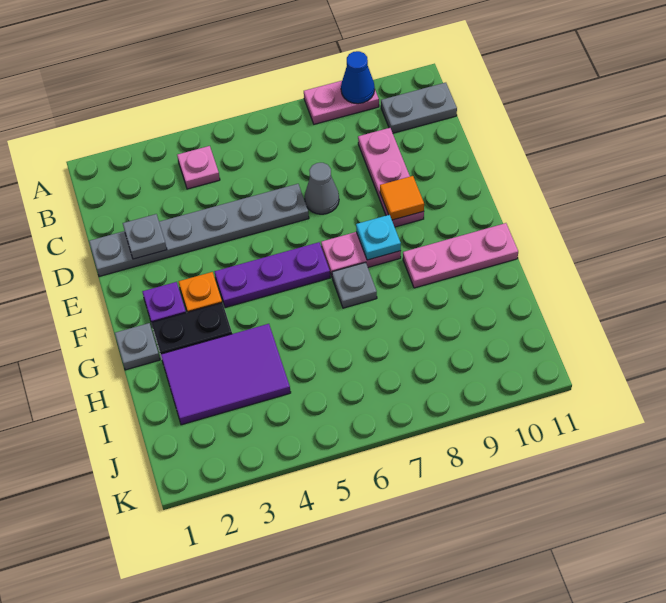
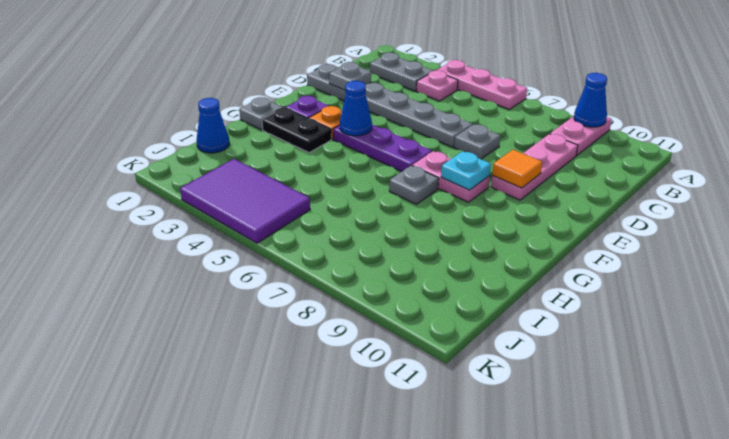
pink 1x2 plate [304,81,379,124] -> pink 1x2 plate turned to [550,116,612,156]
grey 1x2 plate [381,83,457,133] -> grey 1x2 plate moved to [370,53,433,91]
grey 1x1 cone [305,163,339,214] -> grey 1x1 plate [454,125,500,159]
none -> blue 1x1 cone [340,81,372,136]
pink 1x3 plate [403,223,518,288] -> pink 1x3 plate moved to [436,60,527,110]
purple 2x3 tile [161,324,291,425] -> purple 2x3 tile moved to [180,159,310,243]
none -> blue 1x1 cone [196,98,229,153]

